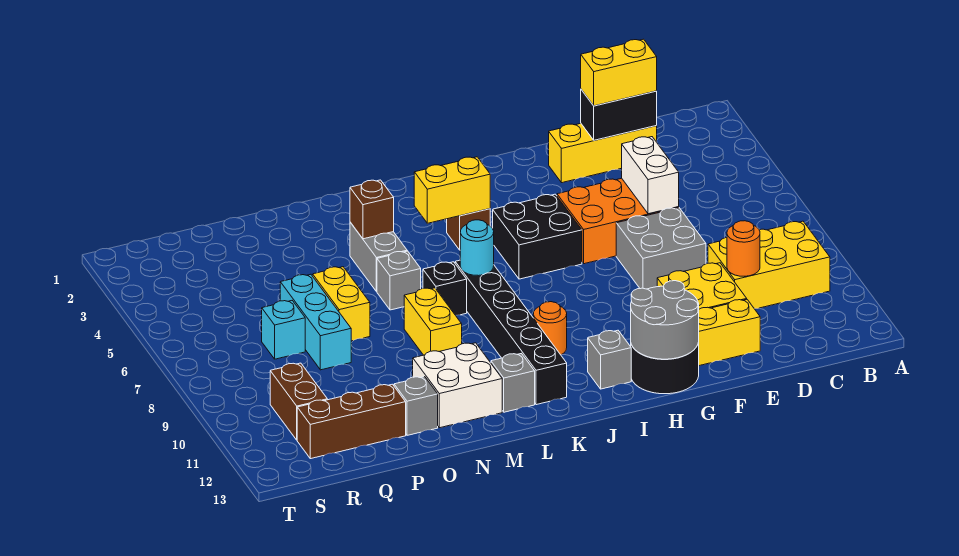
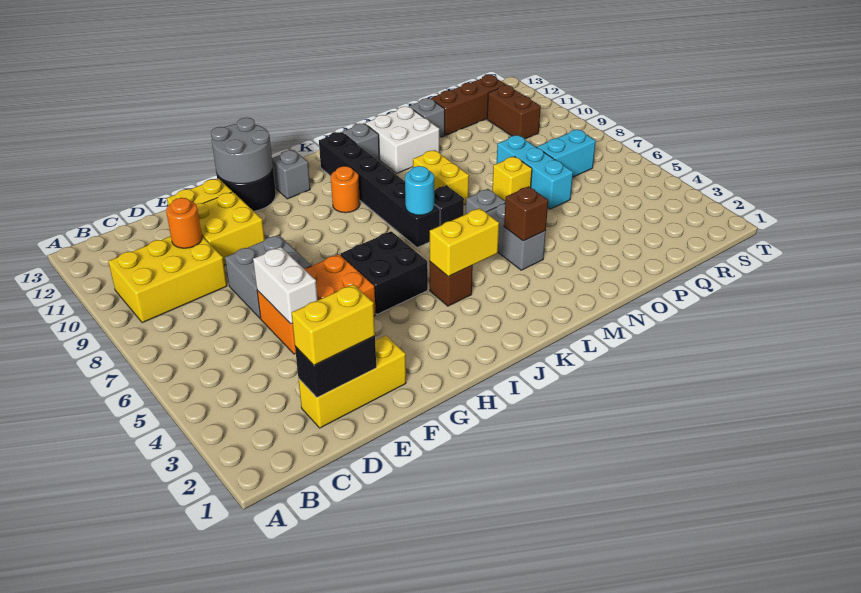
yellow 1x2 brick [313,267,370,341] -> yellow 1x1 brick [492,156,532,201]
cyan 1x1 brick [262,301,305,359] -> cyan 1x2 brick [537,130,596,177]

